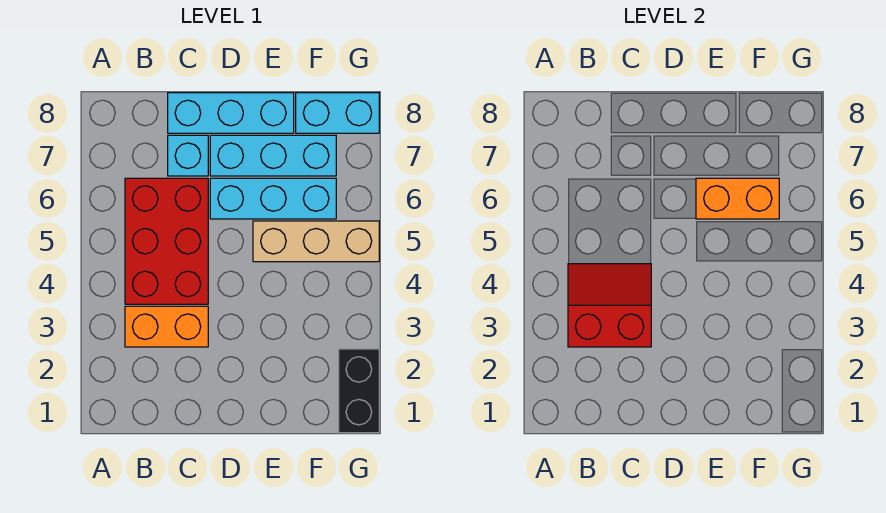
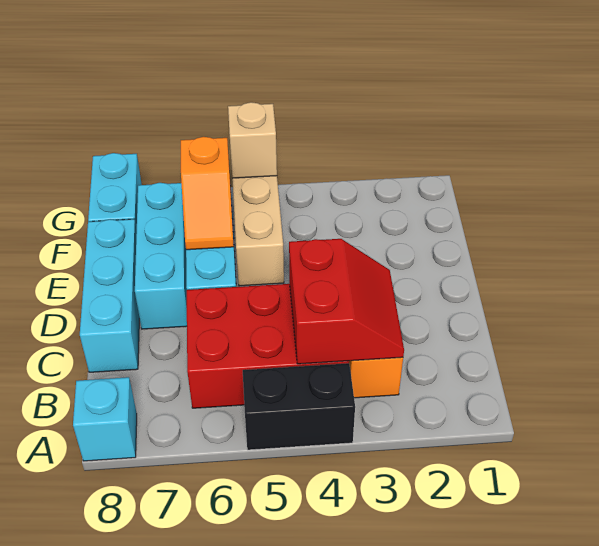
red 2x2 slope [568,264,651,347] -> red 2x2 slope turned to [289,239,404,364]
cyan 1x1 brick [168,135,208,176] -> cyan 1x1 brick moved to [73,377,137,461]
orange 1x2 brick [696,178,779,219] -> orange 1x2 slope [181,137,234,250]
black 1x2 brick [339,349,379,433] -> black 1x2 brick moved to [243,363,355,450]
none -> tan 1x1 brick [228,102,277,178]

